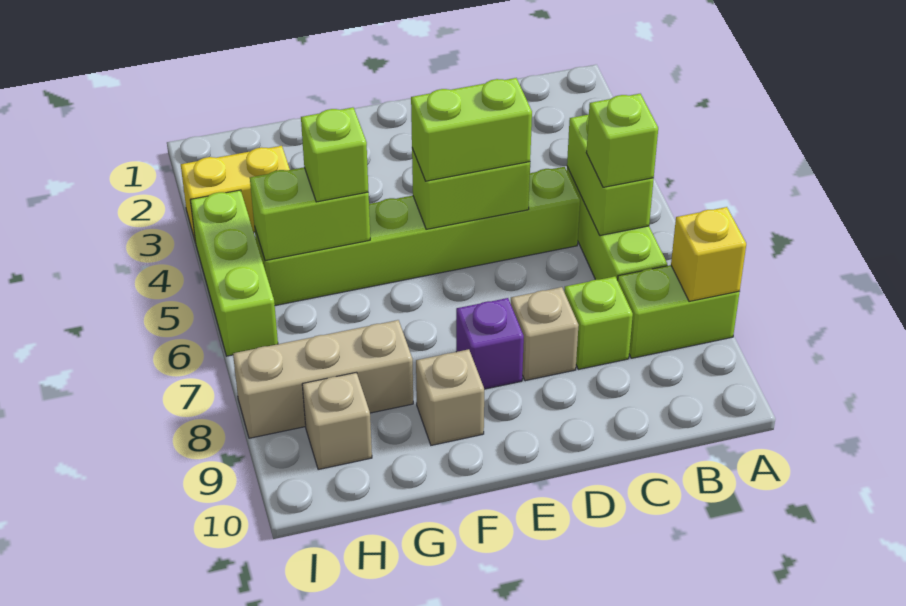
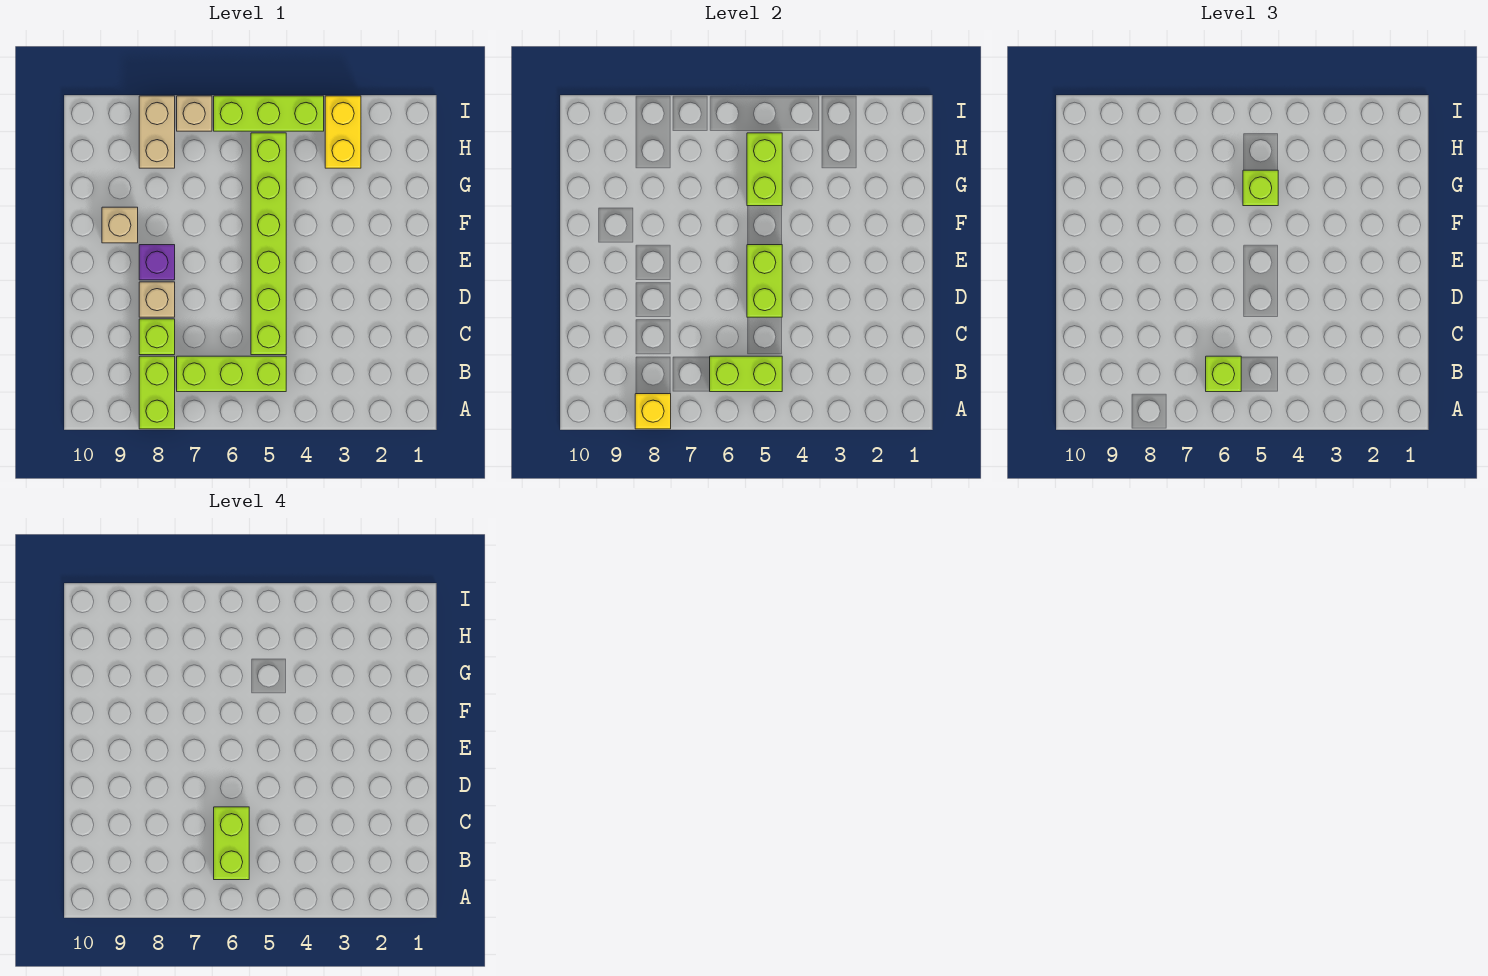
lime 1x2 brick [411,78,532,181] -> lime 1x2 brick moved to [214,807,249,880]
tan 1x3 brick [233,320,413,438] -> tan 1x2 brick [139,96,175,168]
tan 1x1 brick [302,372,372,470] -> tan 1x1 brick moved to [177,96,212,131]

